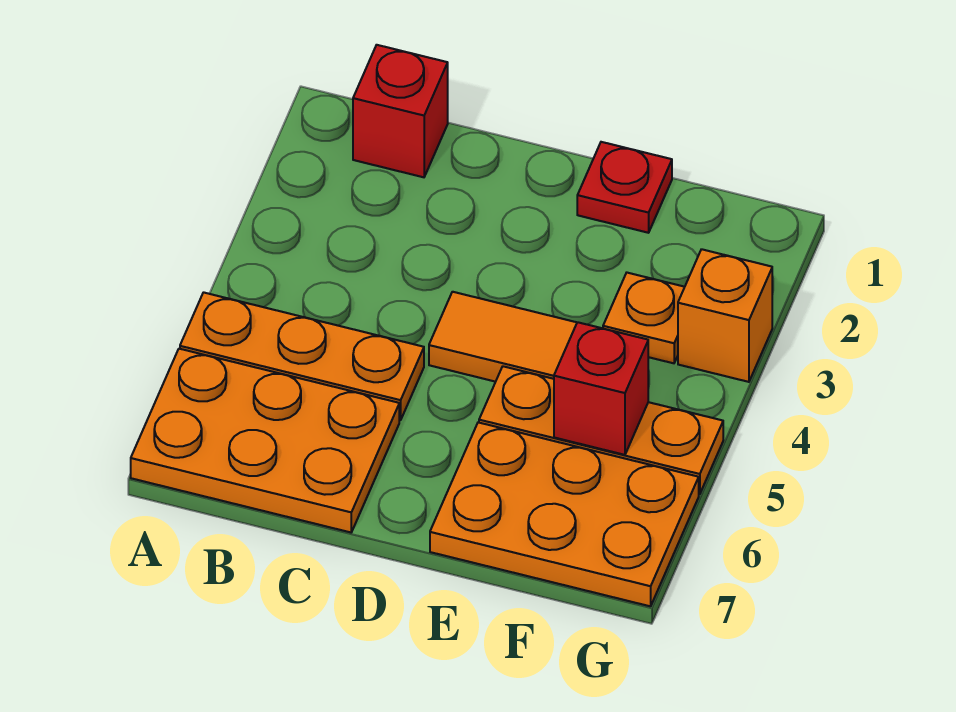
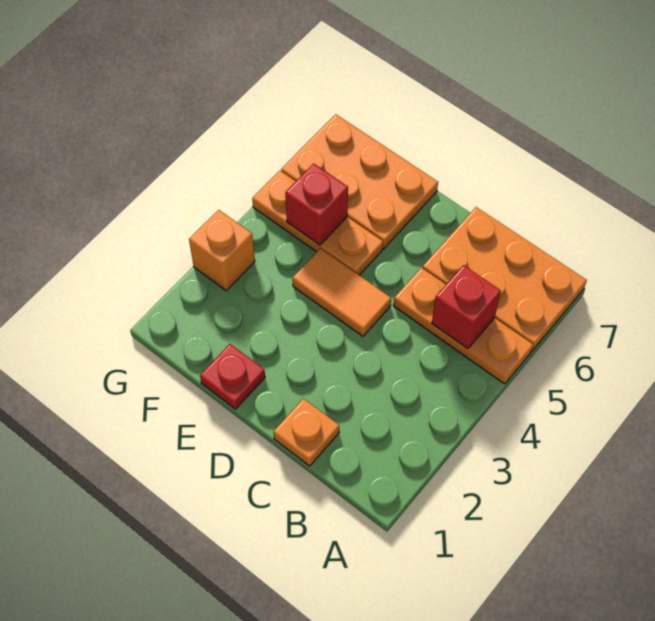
red 1x1 brick [353,45,448,177] -> red 1x1 brick moved to [432,265,501,349]
orange 1x1 plate [603,273,684,363] -> orange 1x1 plate moved to [274,399,339,466]

